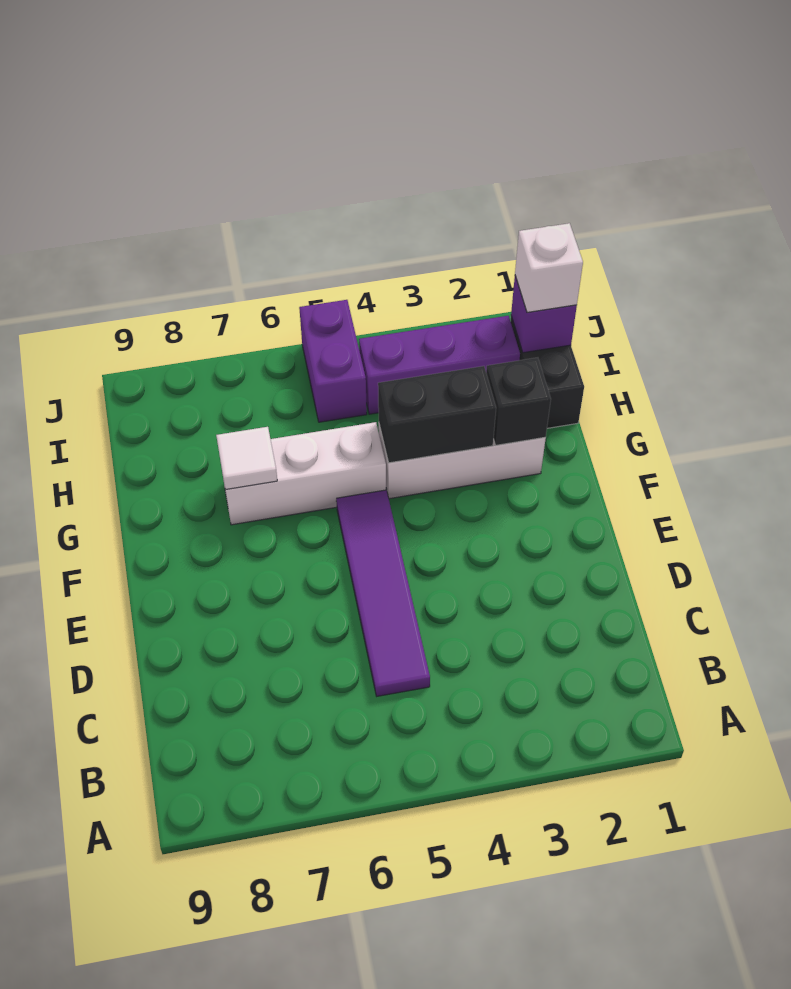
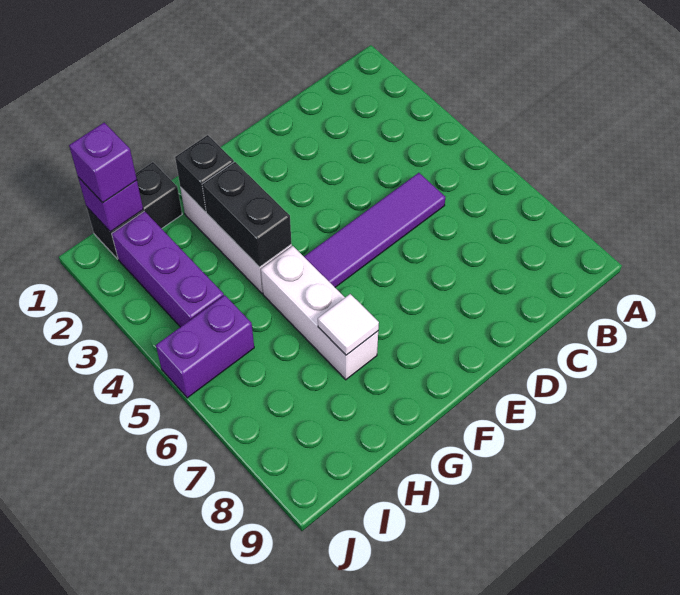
white 1x1 brick [515,223,583,312] -> purple 1x1 brick [69,123,137,203]

